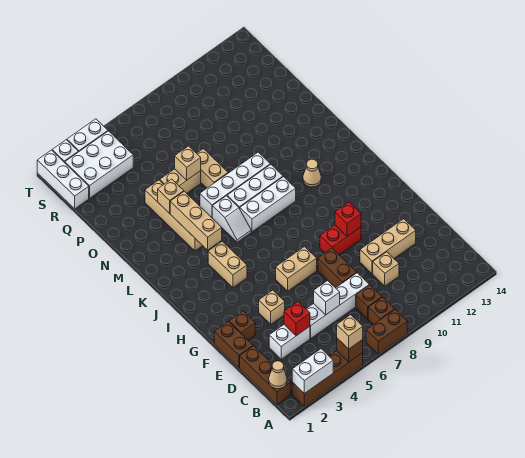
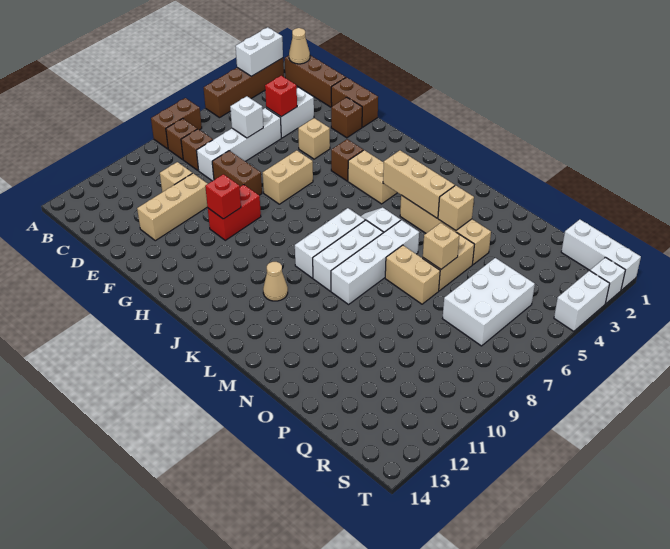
brown 1x1 brick [337,338,363,362] -> brown 1x1 brick moved to [331,139,363,181]
tan 1x1 brick [337,315,363,349] -> none
white 2x3 brick [65,131,133,198] -> white 2x3 brick moved to [443,258,535,346]

